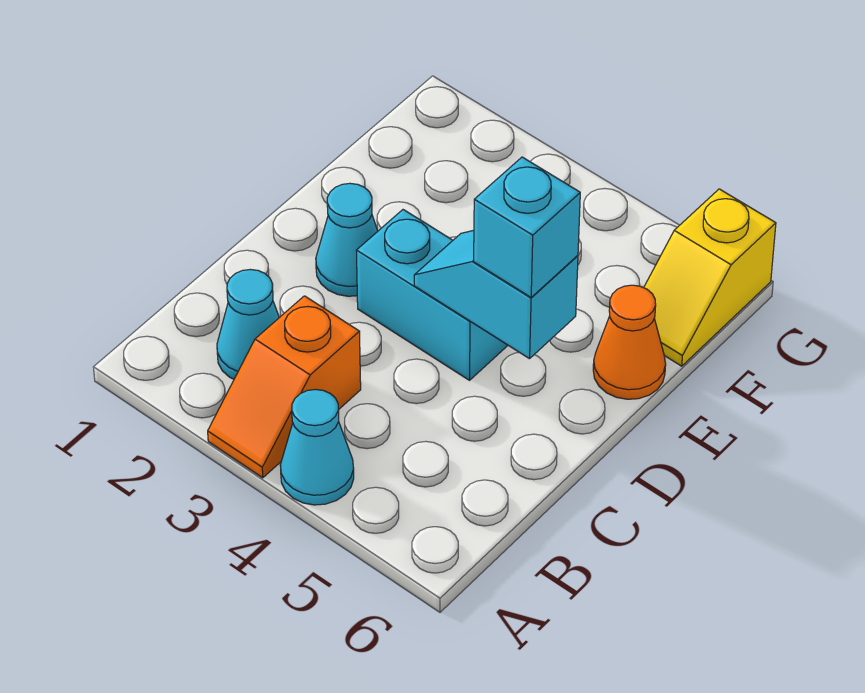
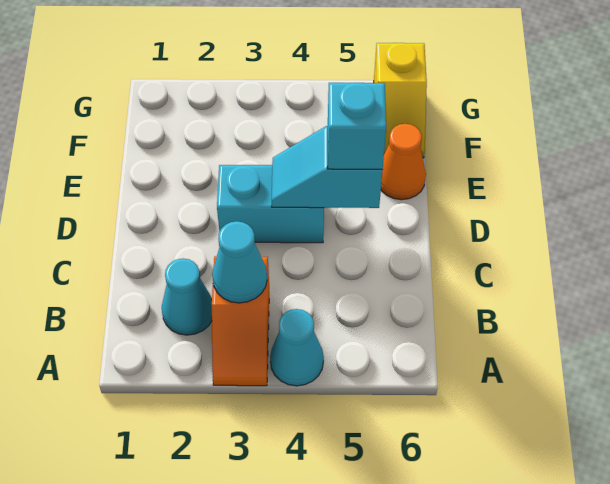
cyan 1x1 cone [316,183,378,296] -> cyan 1x1 cone moved to [212,221,267,303]

